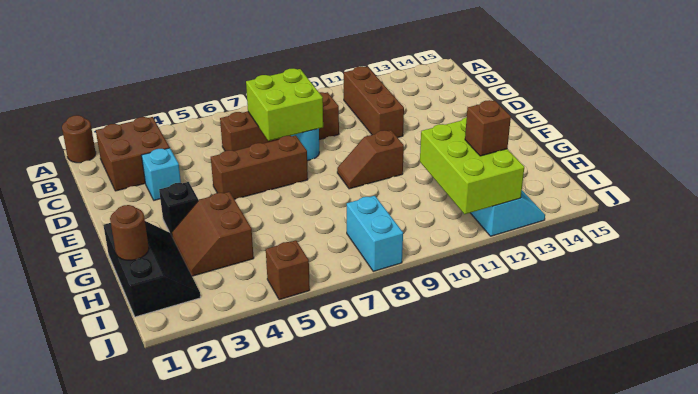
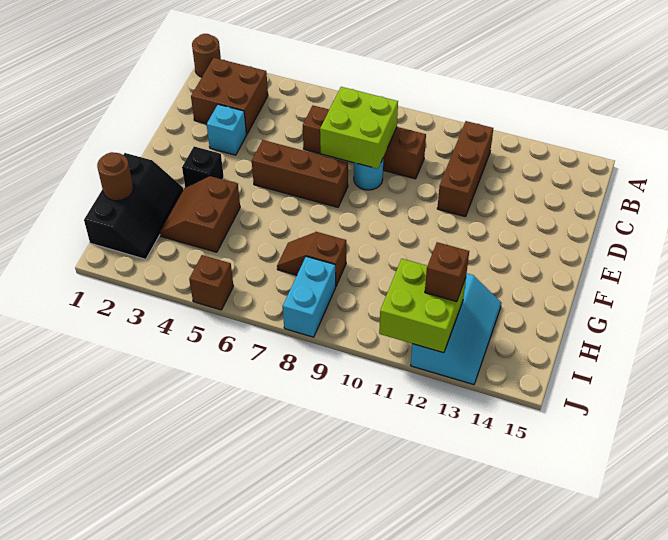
brown 1x2 slope [337,130,404,189] -> brown 1x2 slope moved to [277,232,346,286]
lime 2x3 brick [420,117,524,214] -> lime 2x2 brick [379,259,466,353]

